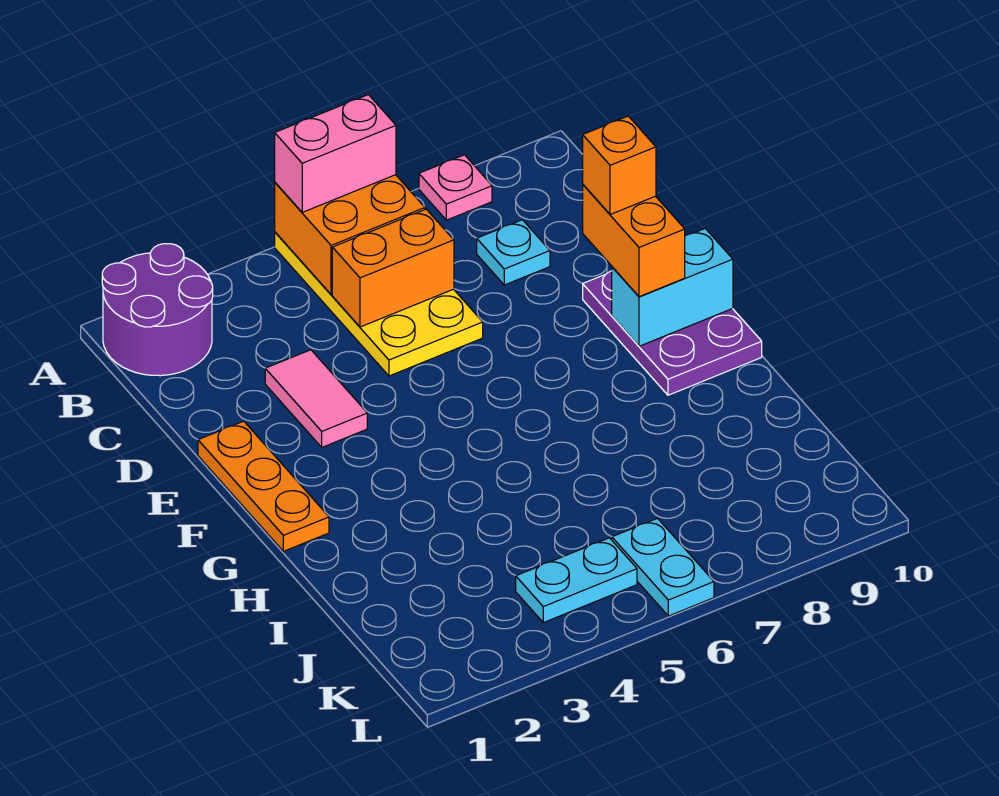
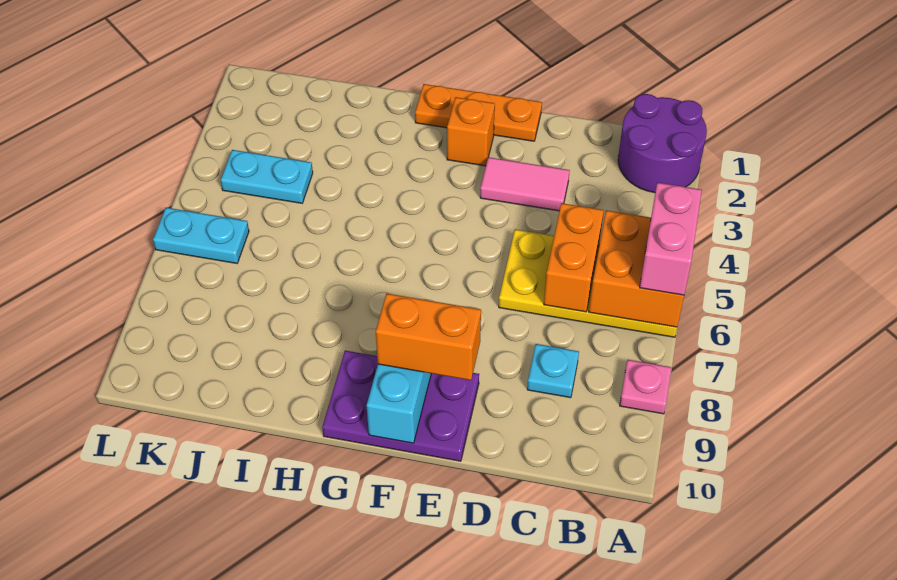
orange 1x1 brick [583,116,656,215] -> orange 1x1 brick moved to [447,97,495,166]
cyan 1x2 plate [516,538,637,623] -> cyan 1x2 plate turned to [221,150,313,203]

